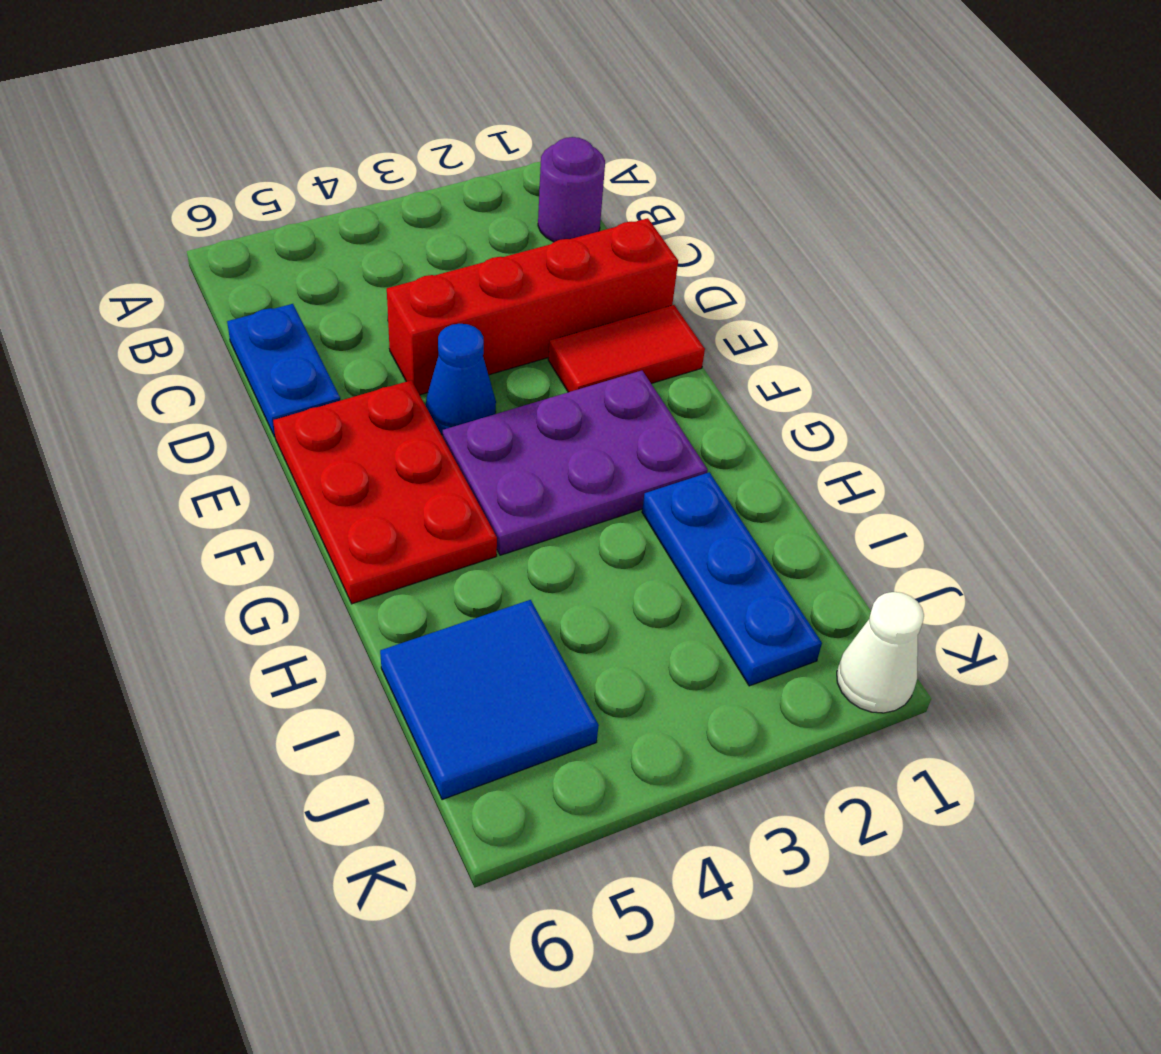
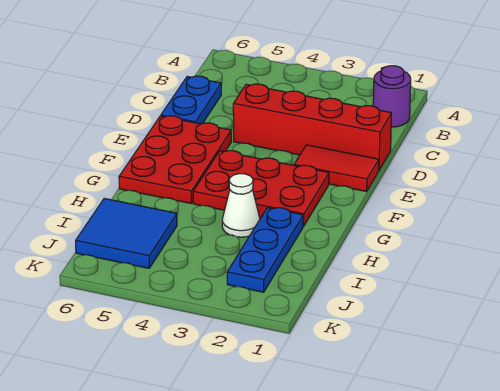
blue 1x1 cone [426,324,496,435] -> none
purple 2x3 plate [443,371,708,555] -> red 2x3 plate [193,151,329,226]
white 1x1 cone [837,592,924,713] -> white 1x1 cone moved to [222,174,260,237]

